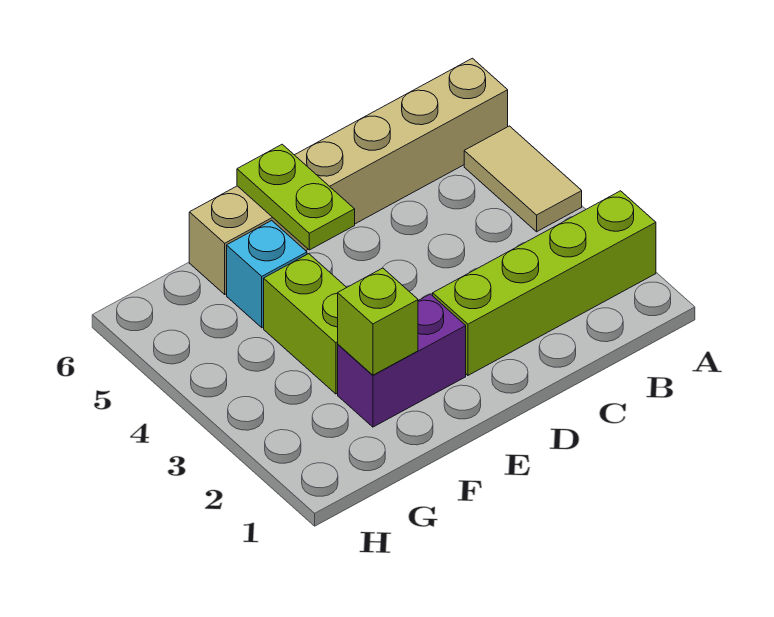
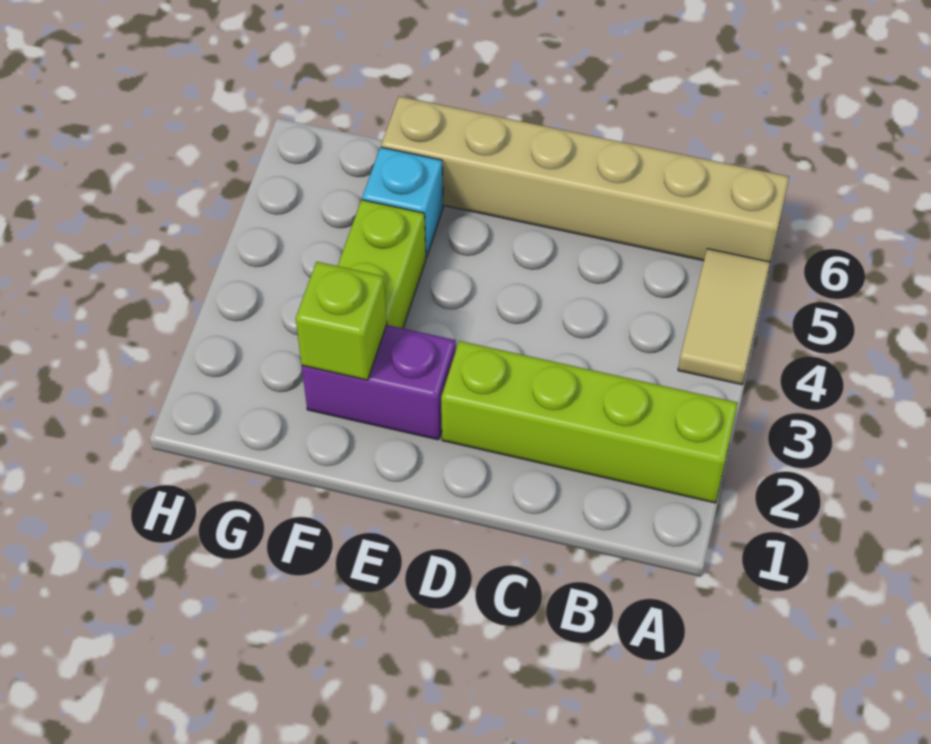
lime 1x2 plate [237,144,355,250] -> none

